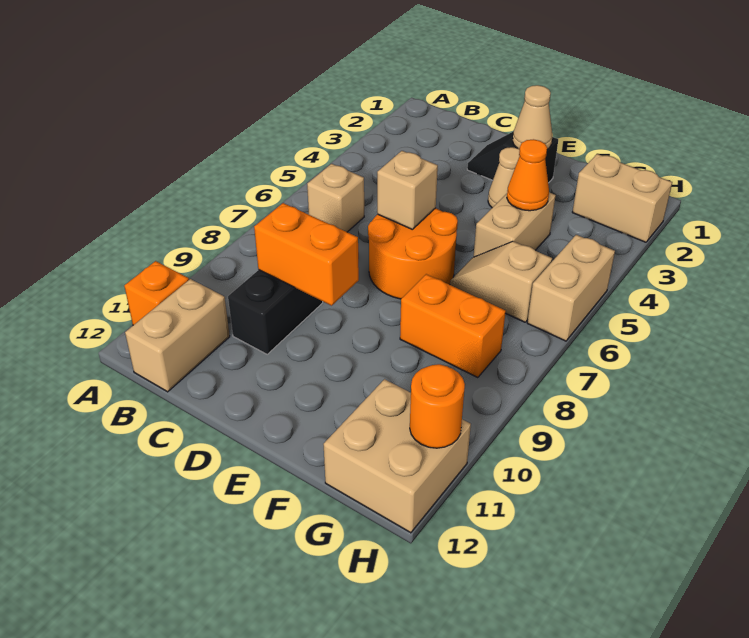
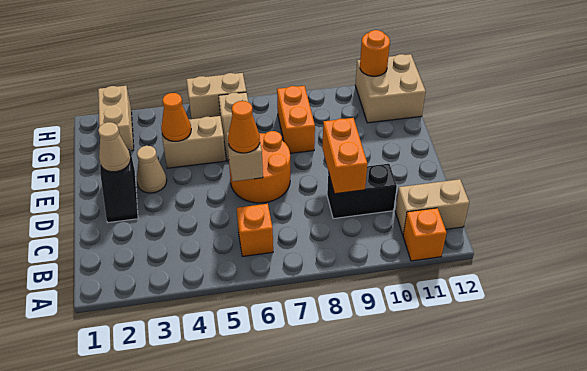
tan 1x1 brick [307,164,364,232] -> orange 1x1 brick [237,204,273,256]
none -> orange 1x1 cone [228,101,260,153]

